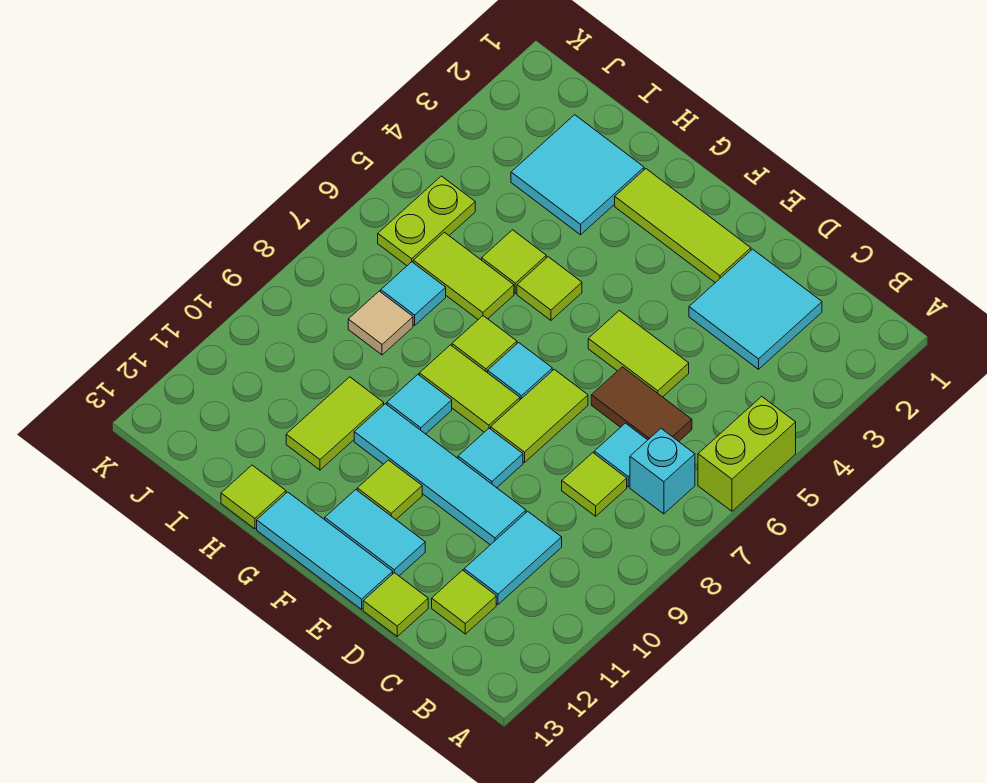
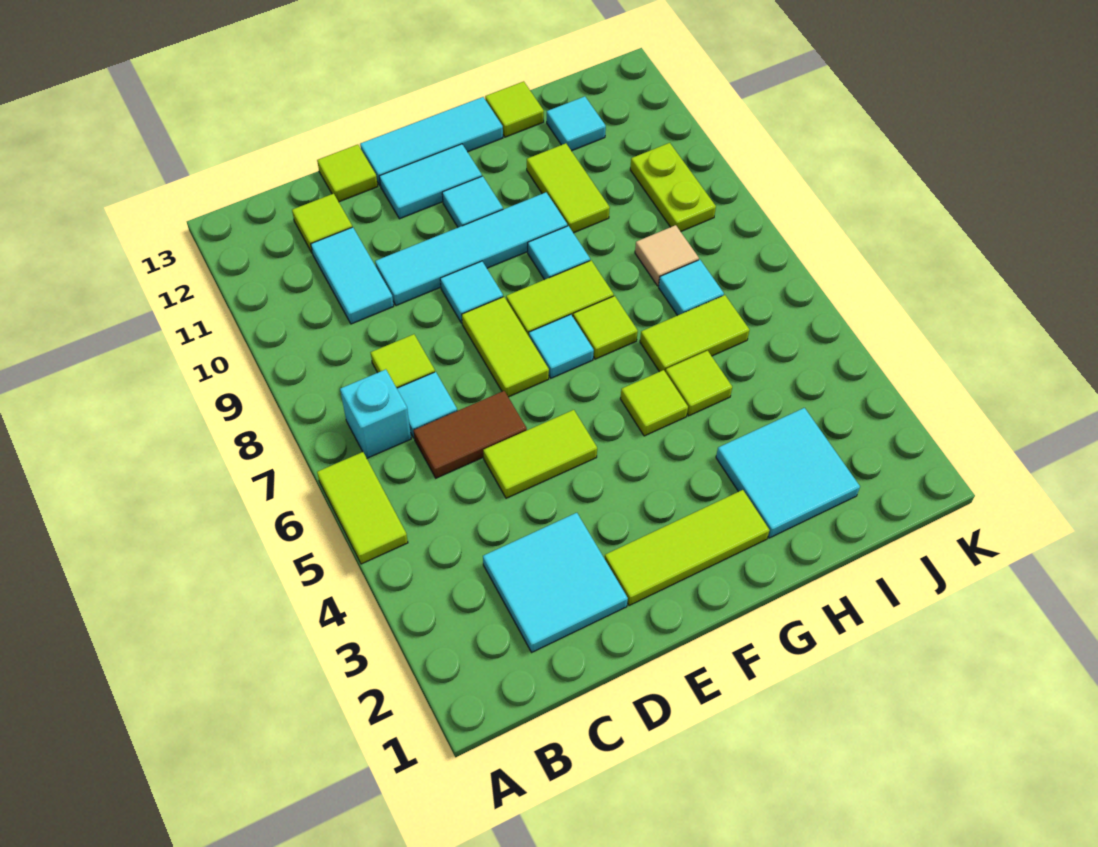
lime 1x2 brick [698,396,796,511] -> lime 1x2 tile [317,452,408,564]
lime 1x1 tile [357,460,422,519] -> cyan 1x1 tile [442,176,503,227]
none -> cyan 1x1 tile [547,96,606,151]
lime 1x2 plate [378,176,475,266] -> lime 1x2 plate moved to [630,143,716,232]

